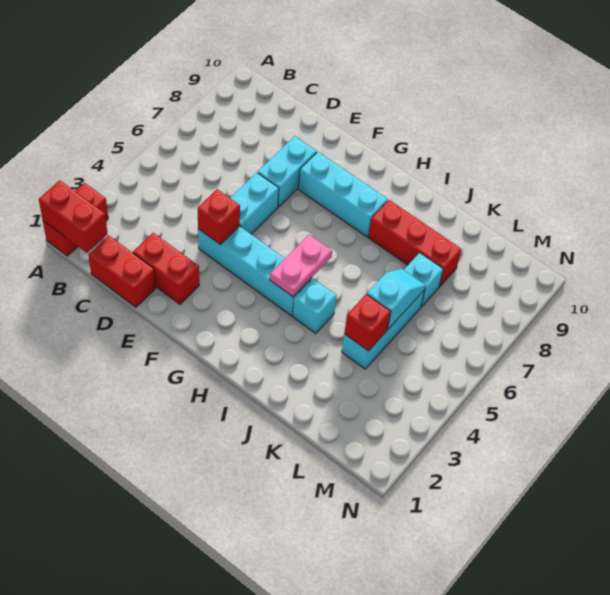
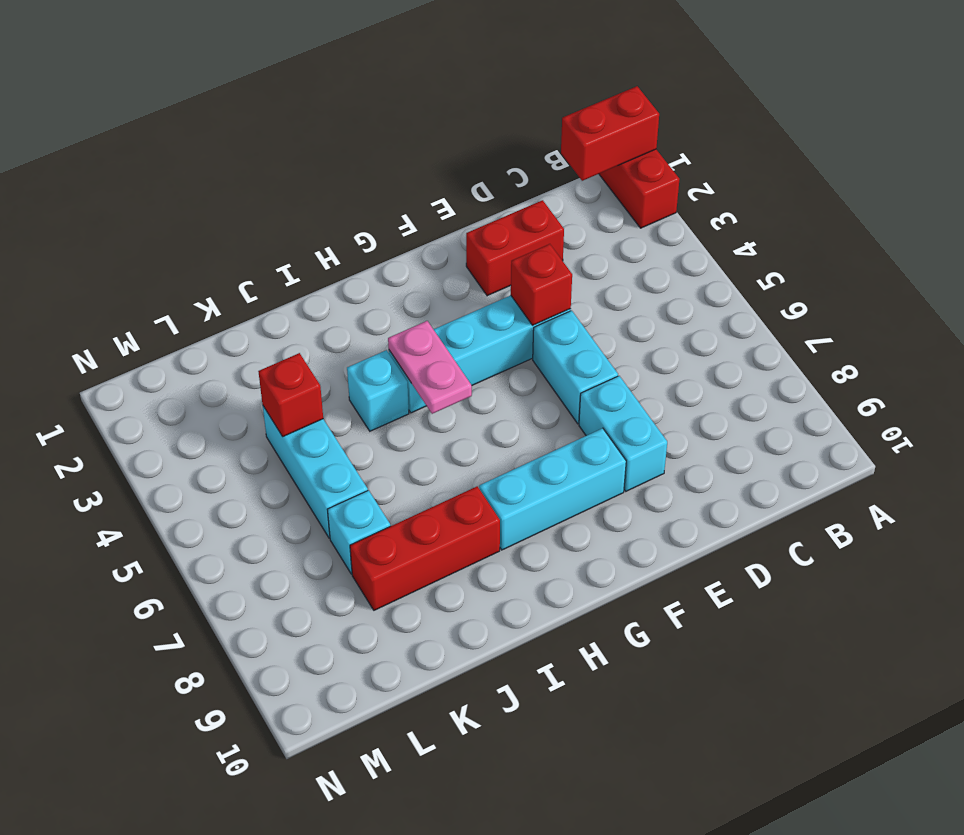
red 1x2 brick [88,236,156,307] -> none
cyan 1x2 slope [367,269,426,329] -> none

